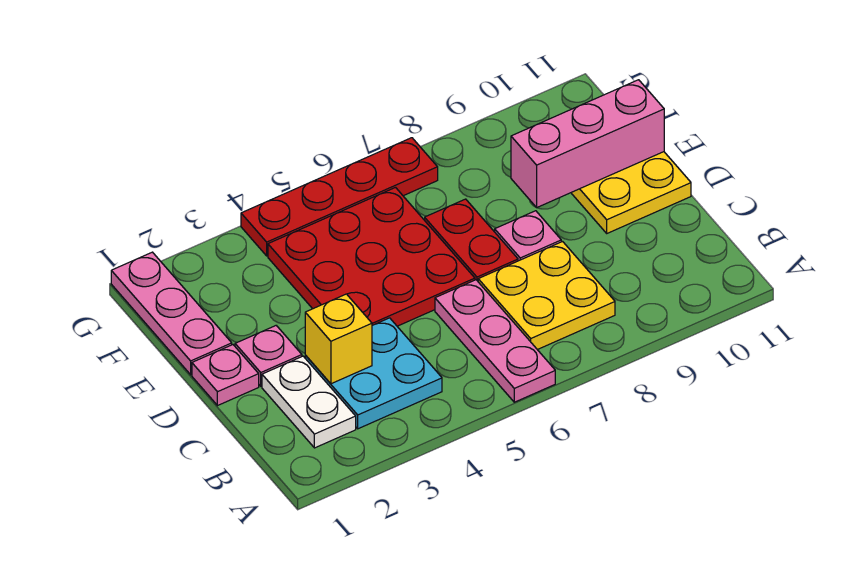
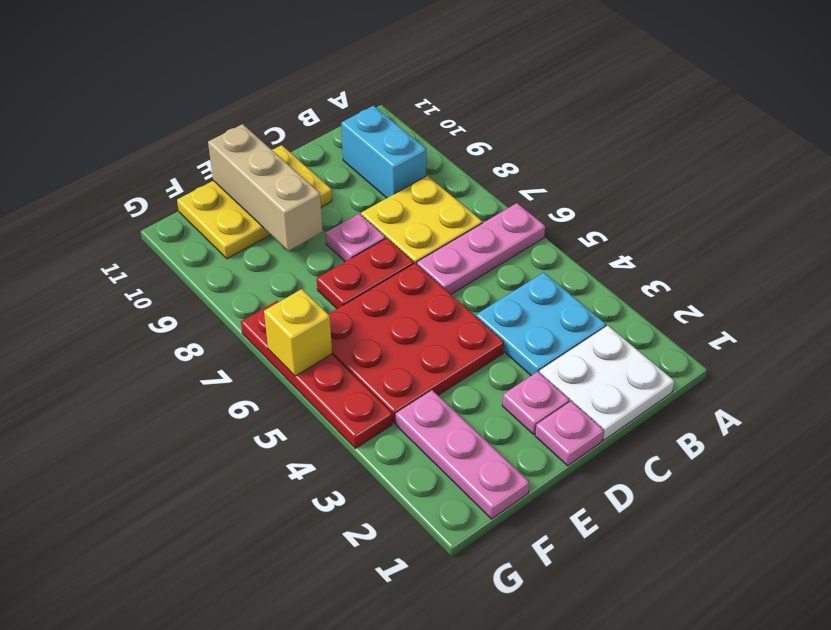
white 1x2 plate [262,356,356,448] -> white 2x2 plate [539,326,674,440]
none -> cyan 1x2 brick [341,106,426,198]
yellow 1x1 brick [305,294,372,384] -> yellow 1x1 brick moved to [264,289,332,376]
pink 1x3 plate [111,252,232,375] -> pink 1x3 plate turned to [396,390,529,519]
pink 1x3 brick [511,80,664,207] -> tan 1x3 brick [208,124,323,251]

